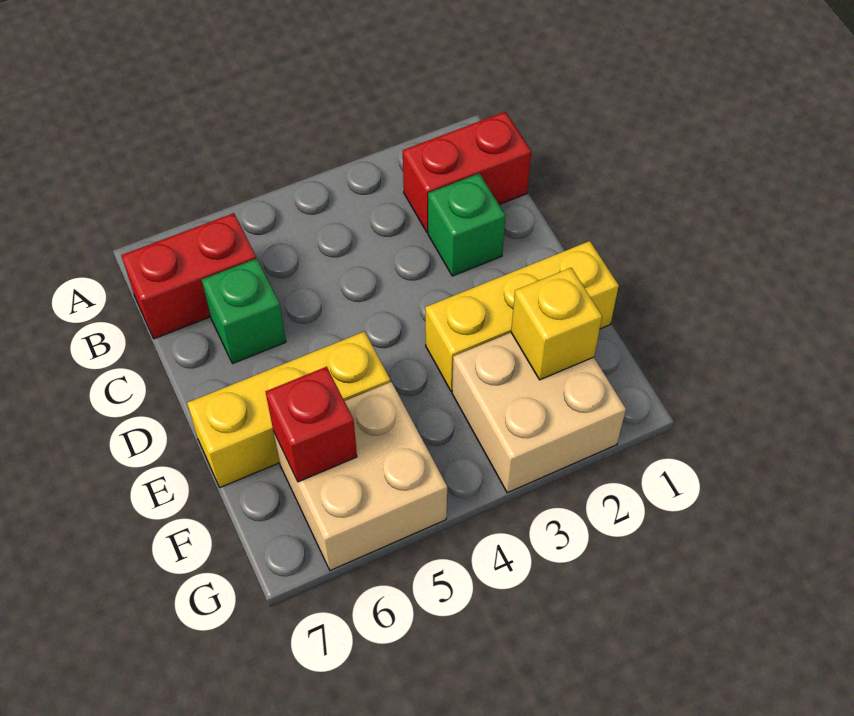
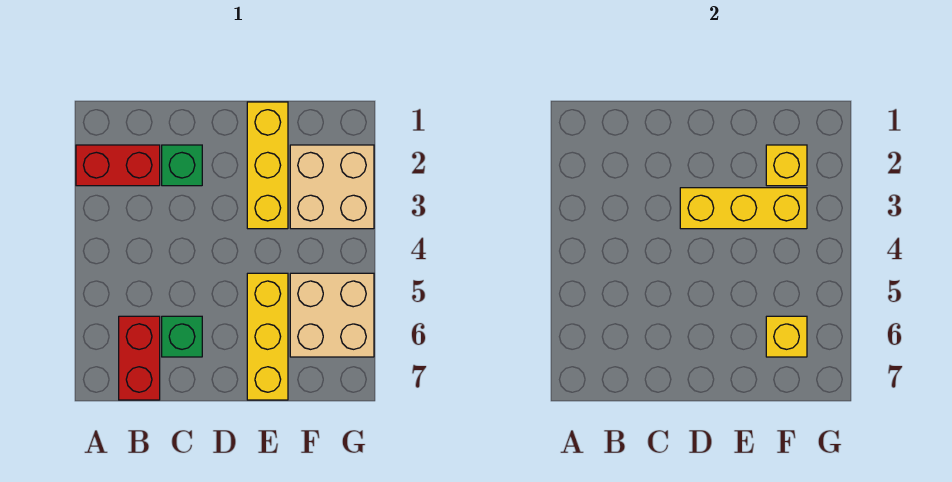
red 1x2 brick [403,112,531,233] -> red 1x2 brick turned to [76,145,160,186]
none -> yellow 1x3 brick [680,188,807,229]
red 1x1 brick [266,367,357,482] -> yellow 1x1 brick [766,316,807,357]

